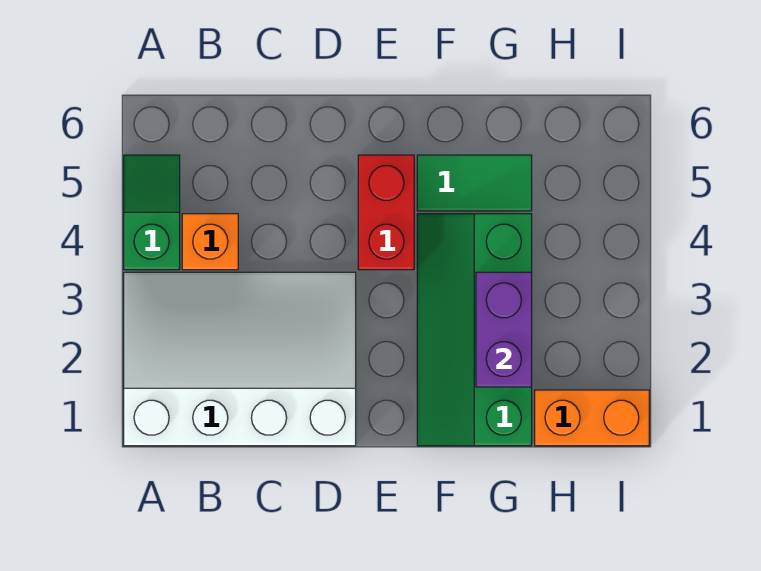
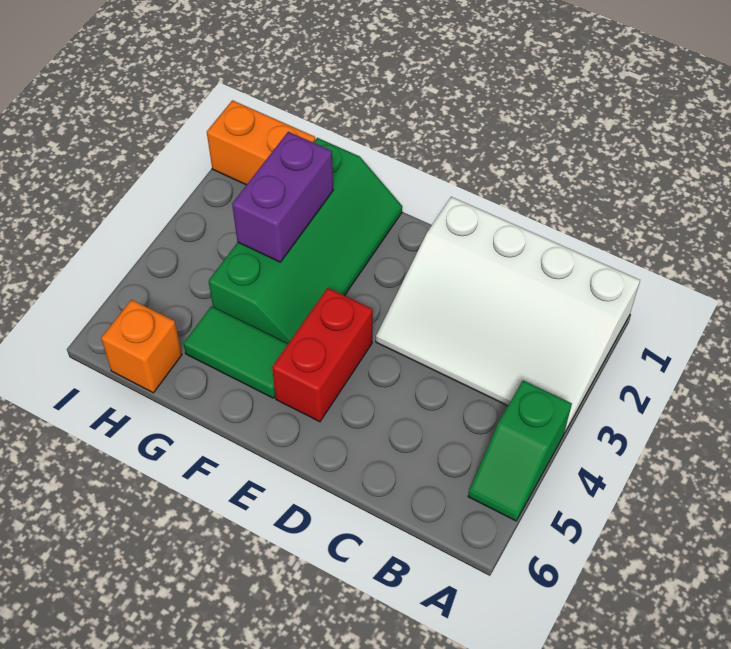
orange 1x1 brick [182,214,238,270] -> orange 1x1 brick moved to [101,300,182,393]

